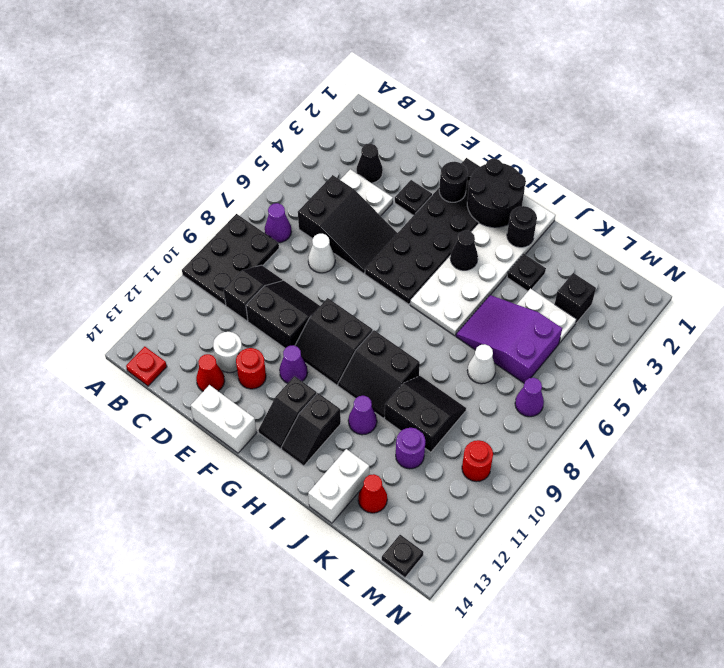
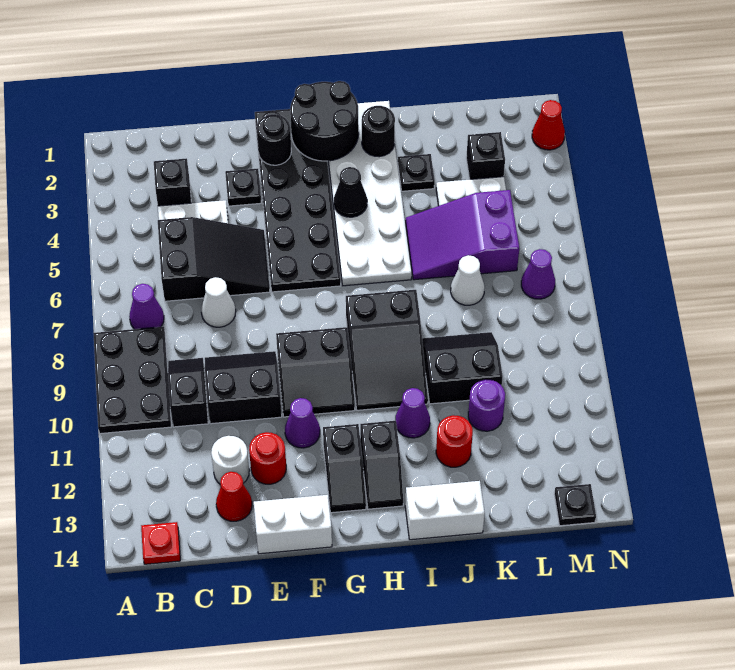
black 1x1 cone [356,144,383,183] -> black 1x1 brick [154,158,191,206]
black 2x2 slope [338,330,420,418] -> black 2x3 slope [346,290,428,410]
white 1x2 brick [308,449,369,523] -> white 1x2 brick turned to [405,481,485,540]
red 1x1 cone [358,474,387,513] -> red 1x1 cone moved to [532,100,565,150]
red 1x1 round brick [462,440,493,482] -> red 1x1 round brick moved to [436,415,473,467]

